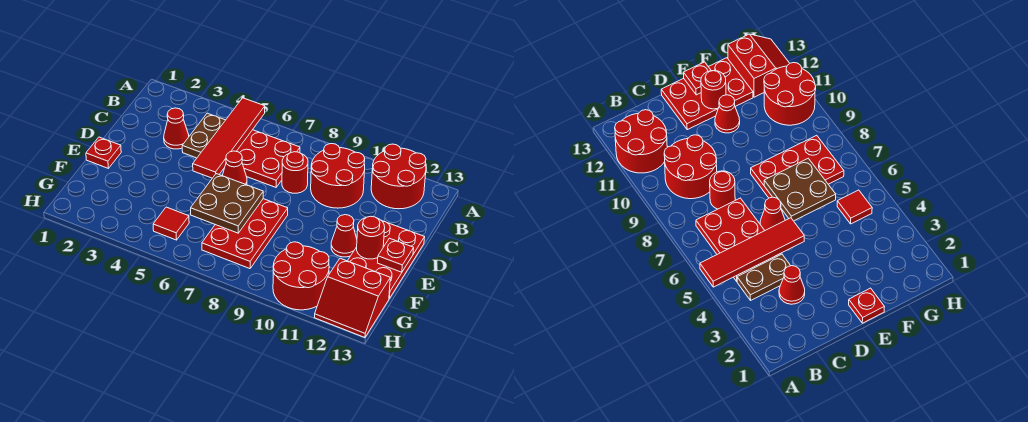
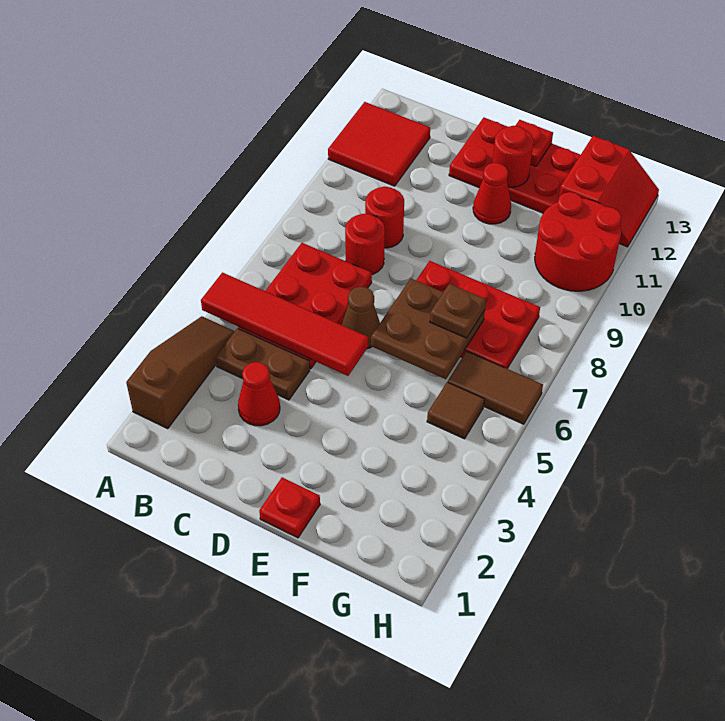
none -> brown 1x3 slope [126,316,235,428]
red 2x2 round brick [371,144,426,209] -> red 2x2 tile [328,102,430,186]
red 2x2 round brick [311,144,365,208] -> red 1x1 round brick [365,186,404,248]
red 1x1 cone [222,151,247,185] -> brown 1x1 cone [342,287,380,349]
none -> brown 1x1 plate [430,284,486,338]
red 1x1 tile [153,207,189,240] -> brown 1x1 tile [427,382,484,439]
none -> brown 1x2 tile [448,351,543,424]

